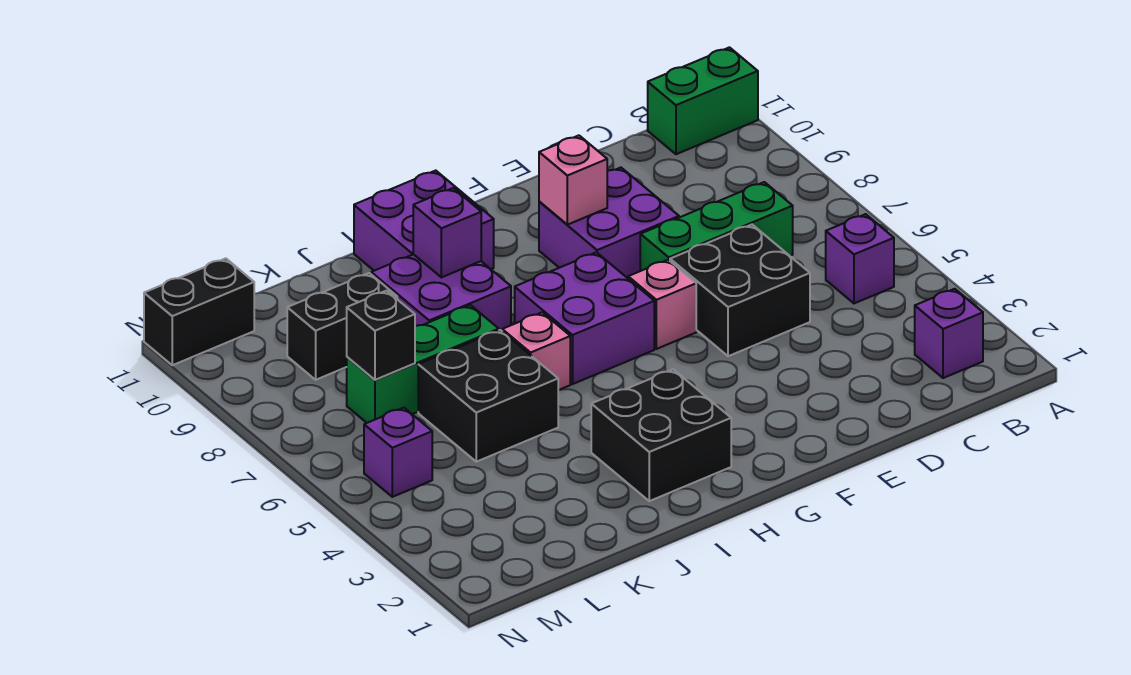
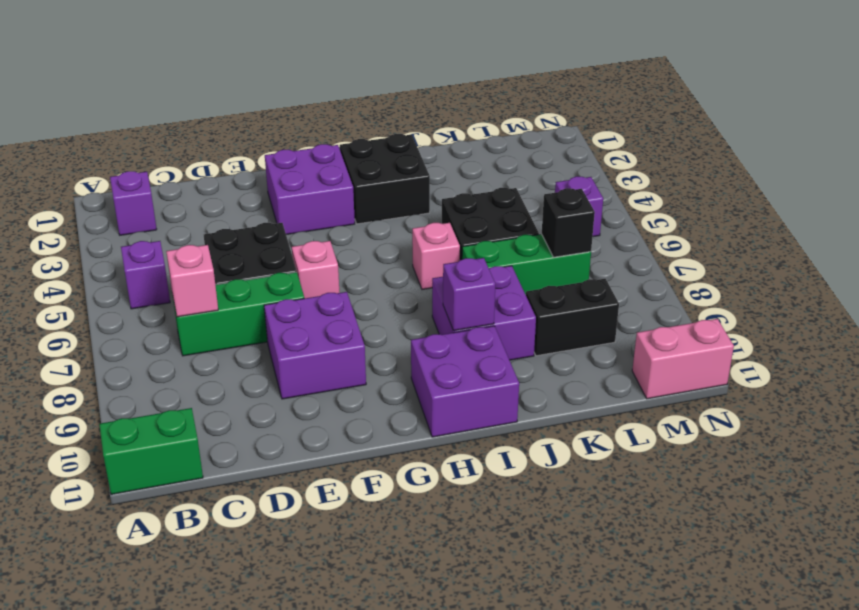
pink 1x1 brick [539,135,607,225] -> pink 1x1 brick moved to [166,245,218,317]
purple 2x2 brick [515,252,654,384] -> purple 2x2 brick moved to [265,144,355,235]
black 1x2 brick [144,258,254,365] -> pink 1x2 brick [632,319,734,399]

